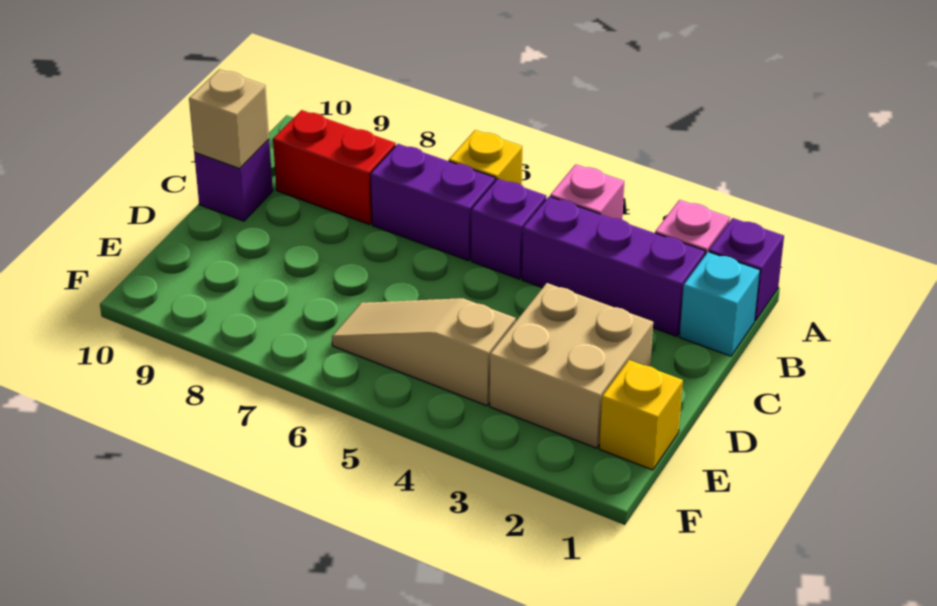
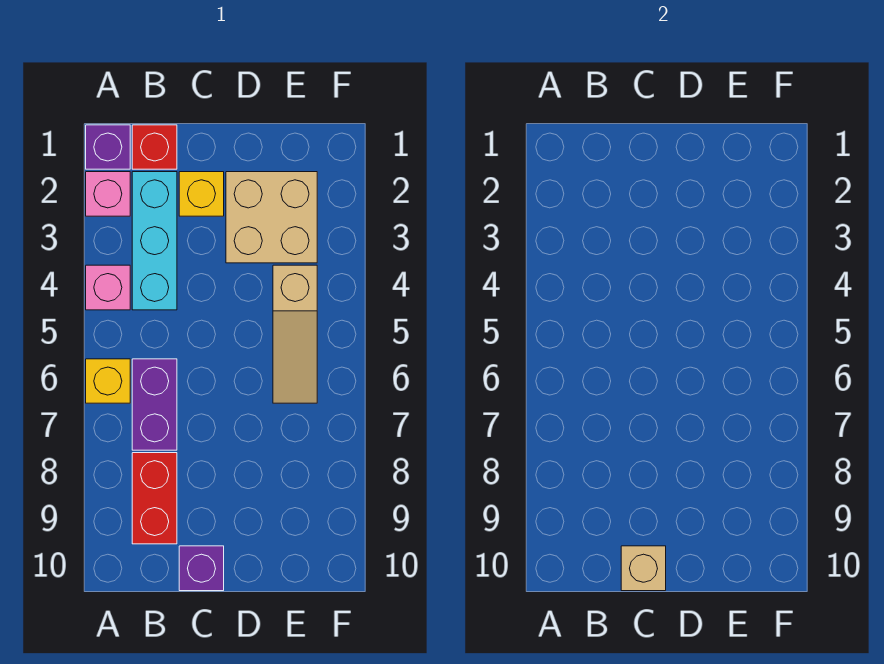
cyan 1x1 brick [680,252,760,356] -> red 1x1 brick [132,125,177,169]
purple 1x3 brick [522,196,705,336] -> cyan 1x3 brick [132,172,177,310]
purple 1x1 brick [471,179,546,279] -> none
yellow 1x1 brick [599,360,683,470] -> yellow 1x1 brick moved to [179,172,224,216]

